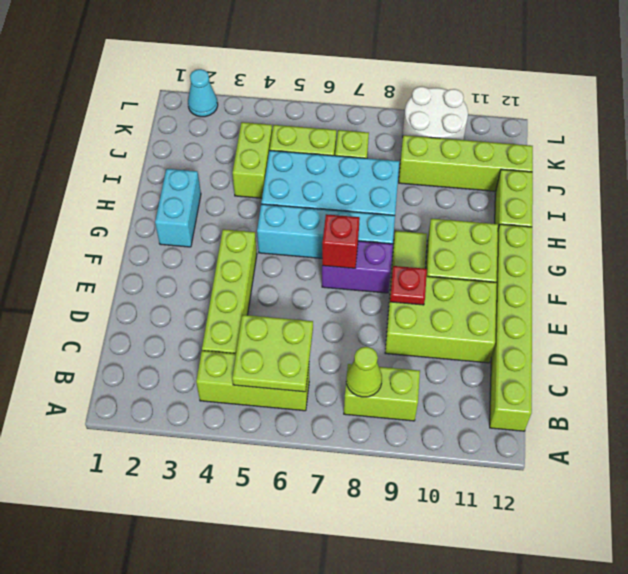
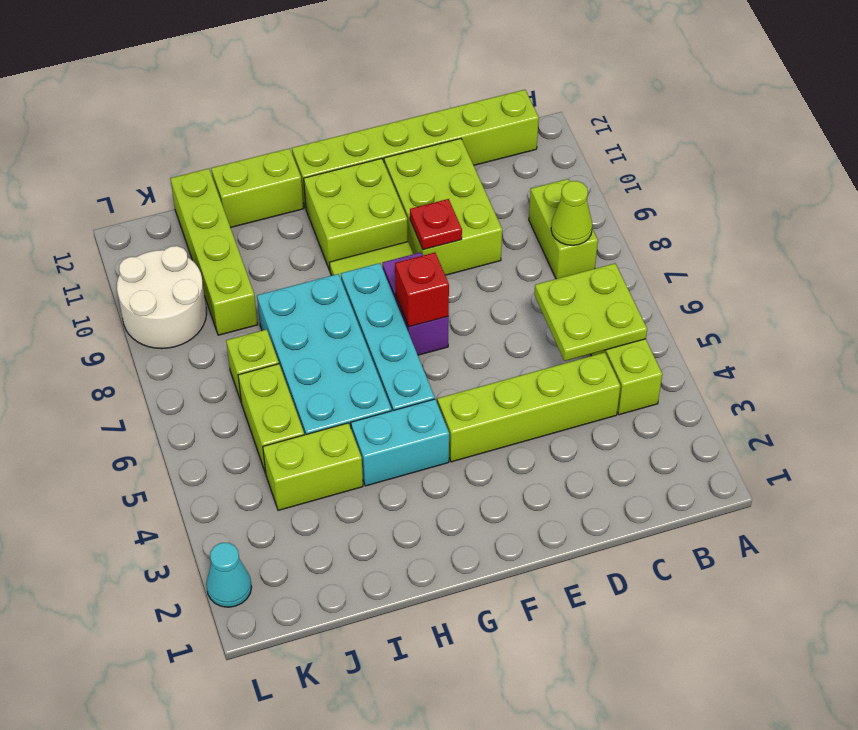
cyan 1x2 brick [155,169,201,247] -> cyan 1x2 brick moved to [351,399,449,486]

